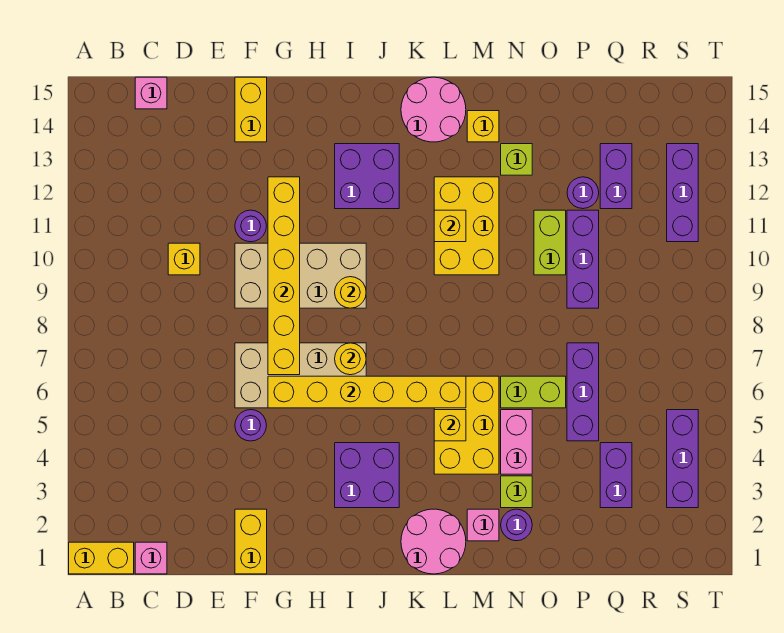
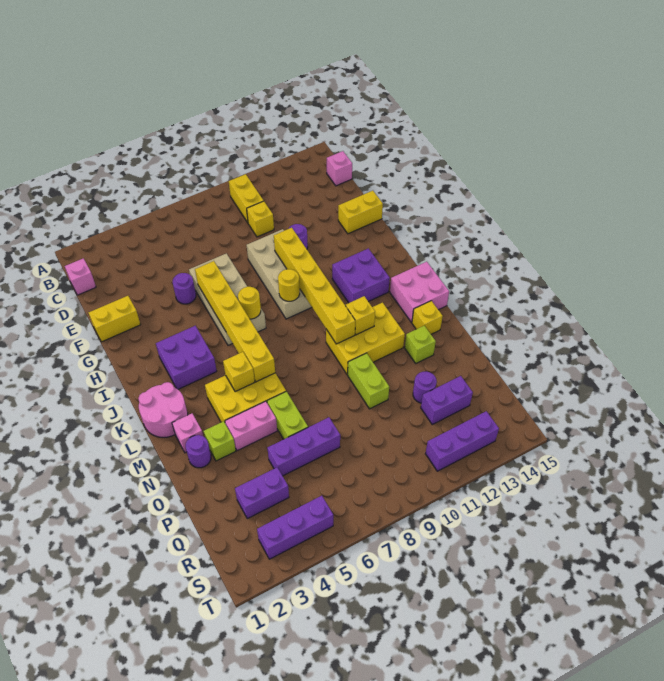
yellow 1x2 brick [69,542,134,574] -> yellow 1x2 brick moved to [229,174,263,223]
yellow 1x6 brick [268,177,300,375] -> yellow 1x6 brick turned to [274,227,355,344]
pink 2x2 round brick [401,77,466,142] -> pink 2x2 brick [390,262,449,322]
lime 1x2 brick [534,210,566,275] -> lime 1x2 brick turned to [348,353,389,409]
purple 1x3 brick [567,210,599,308] -> none

